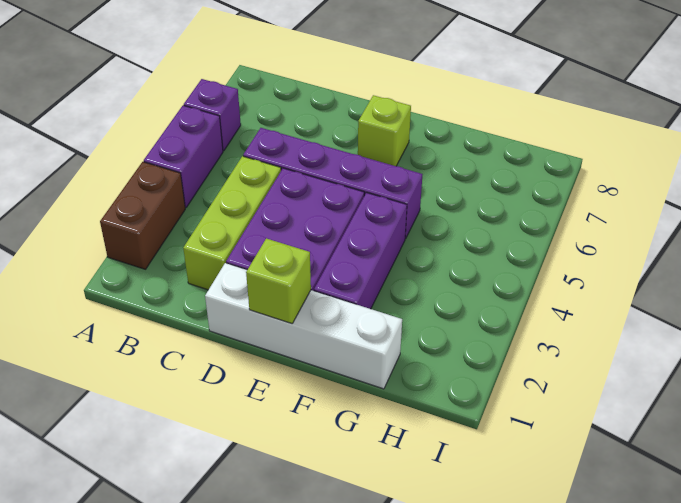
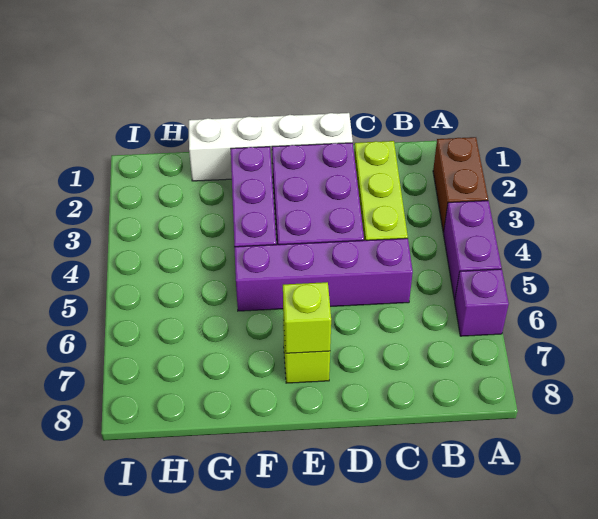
lime 1x1 brick [246,238,311,323] -> lime 1x1 brick moved to [283,282,331,353]

